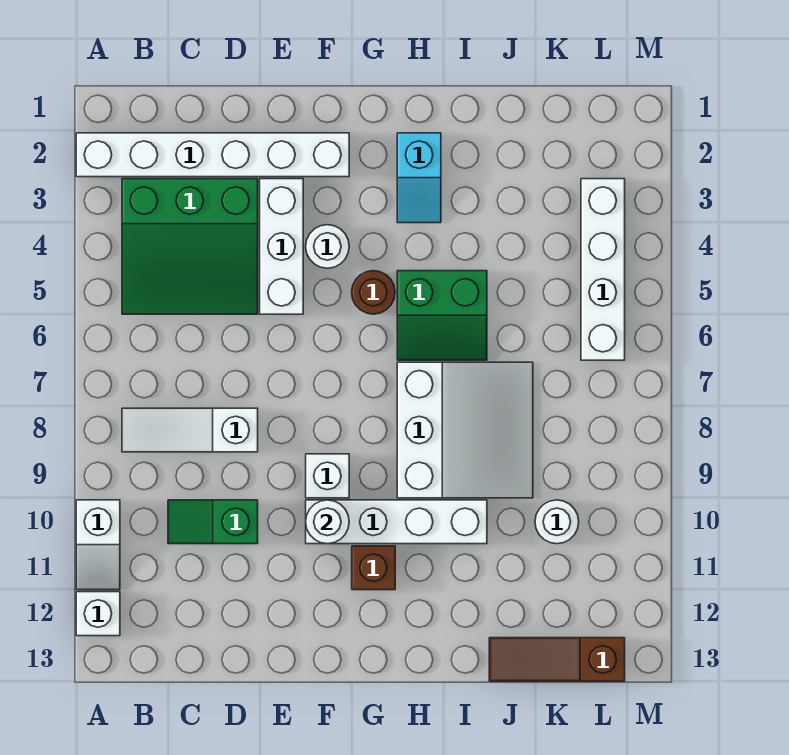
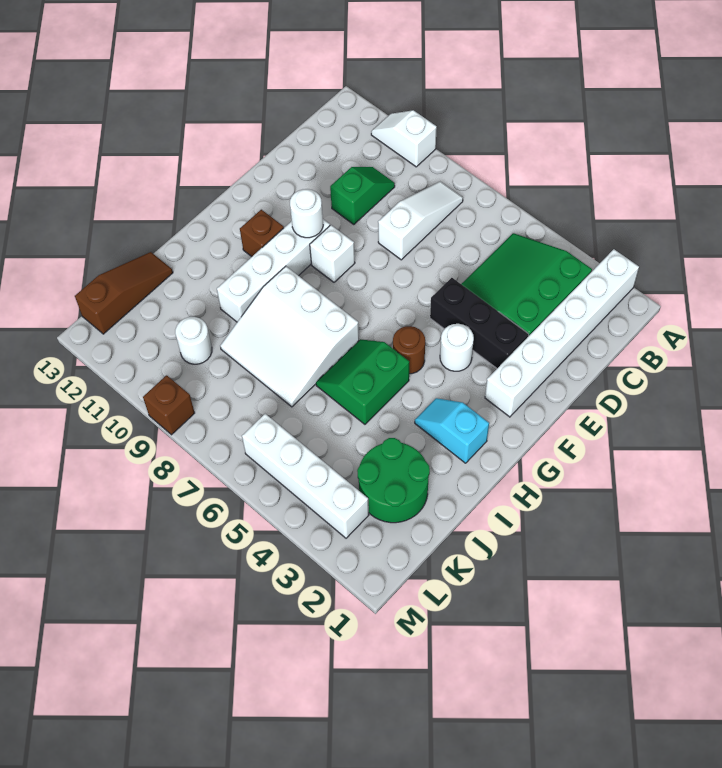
white 1x1 brick [76,592,120,636] -> none
white 1x3 brick [260,179,303,314] -> black 1x3 brick [430,278,529,368]
none -> green 2x2 round brick [357,438,430,523]
none -> brown 1x1 brick [143,375,195,435]

